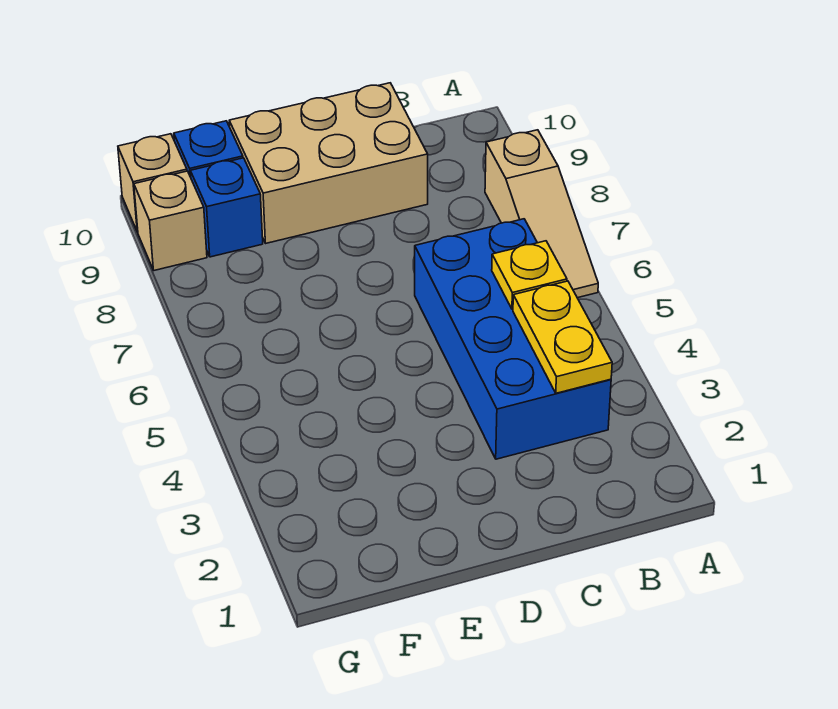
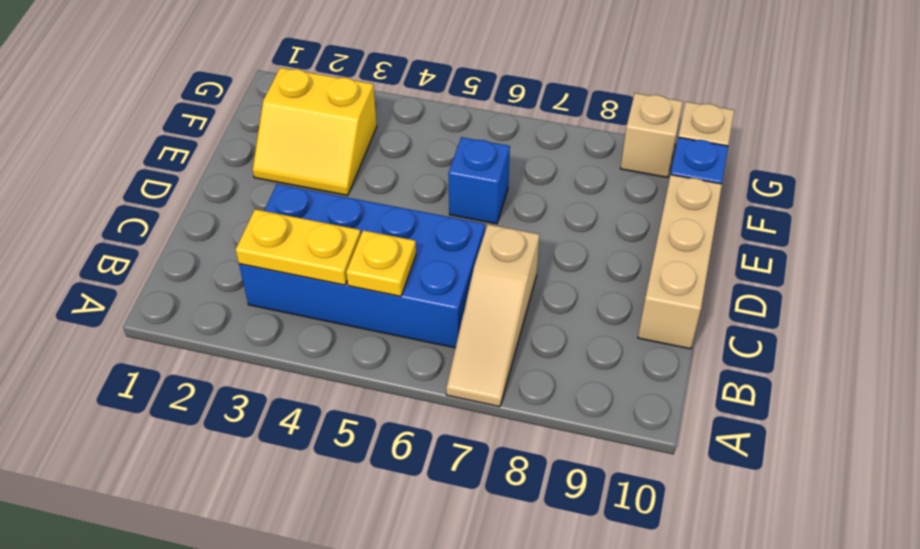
tan 1x3 slope [485,130,598,298] -> tan 1x3 slope turned to [446,224,540,407]
tan 2x3 brick [229,83,428,243] -> tan 1x3 brick [638,175,722,349]
none -> yellow 2x2 slope [253,68,377,195]
blue 1x1 brick [190,158,263,257] -> blue 1x1 brick moved to [448,137,510,224]

